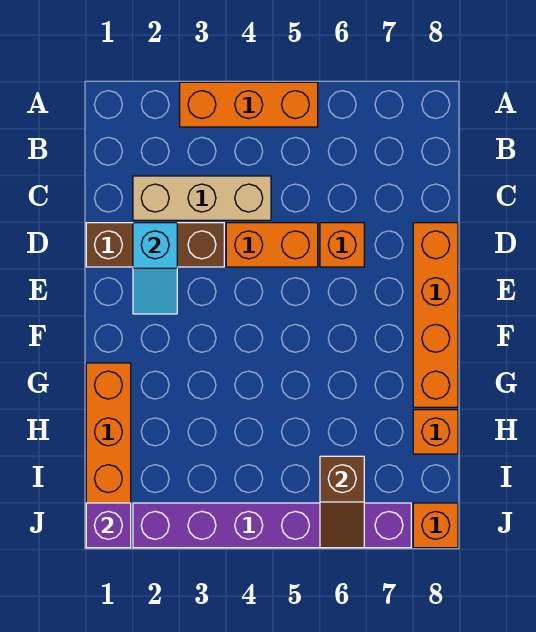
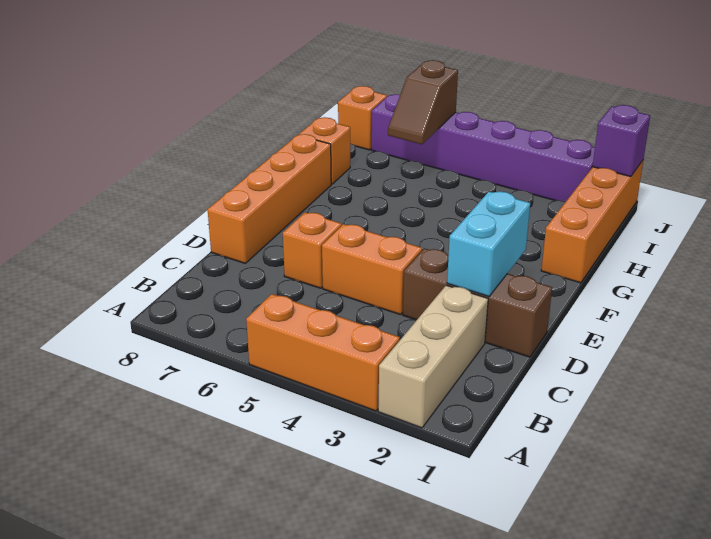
tan 1x3 brick [133,176,271,220] -> tan 1x3 brick turned to [378,285,488,428]
cyan 1x2 slope [133,223,177,314] -> cyan 1x2 brick [447,191,530,296]
brown 1x2 slope [320,456,364,548] -> brown 1x2 slope turned to [388,60,458,144]

